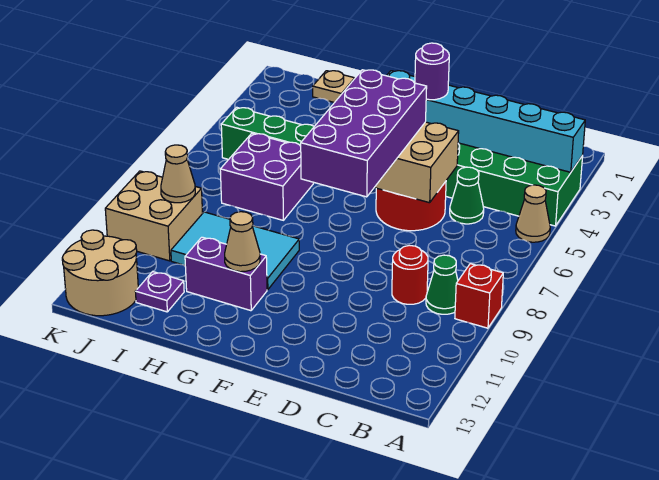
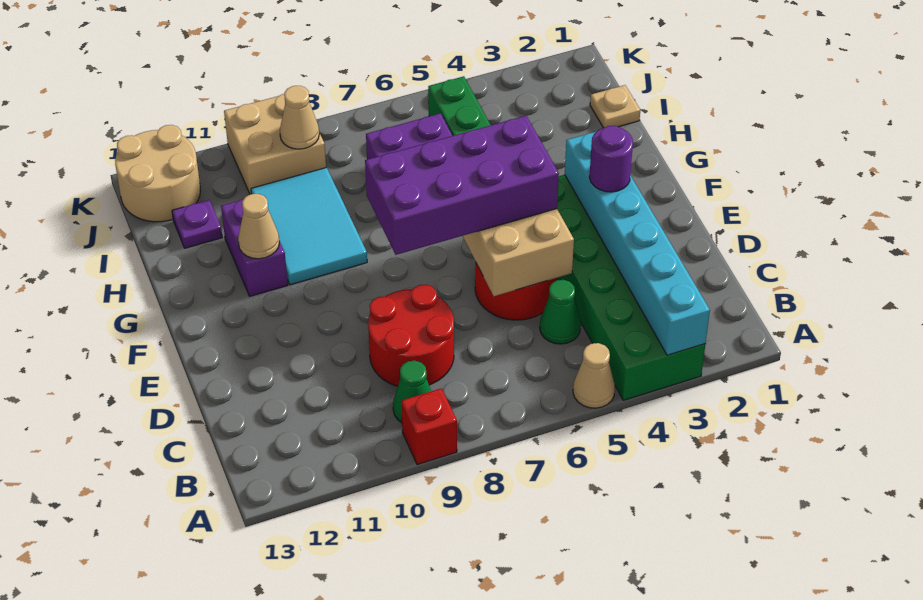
red 1x1 round brick [392,245,428,304] -> red 2x2 round brick [368,284,454,386]

